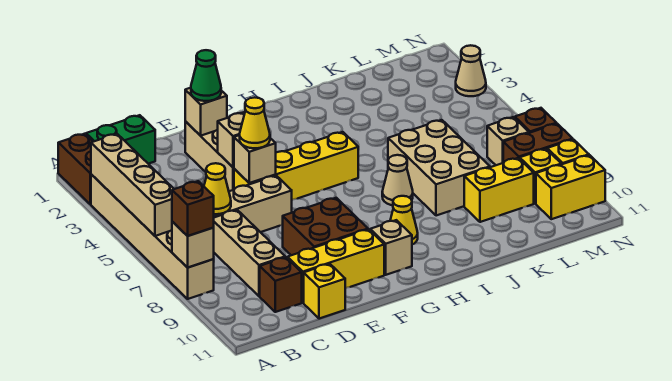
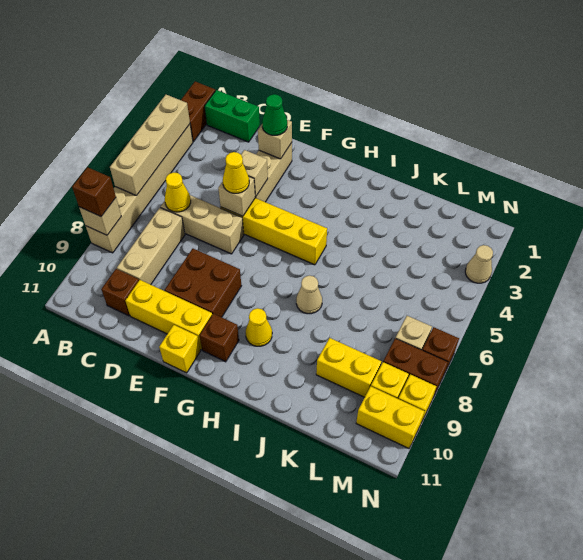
yellow 1x1 brick [304,264,345,319] -> yellow 1x1 brick moved to [159,325,200,373]
tan 1x1 brick [370,220,412,275] -> brown 1x1 brick [200,314,239,362]
tan 2x3 brick [388,120,490,216] -> none

